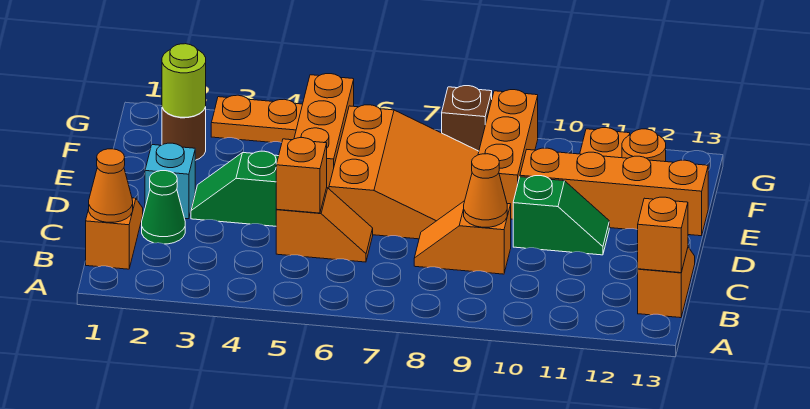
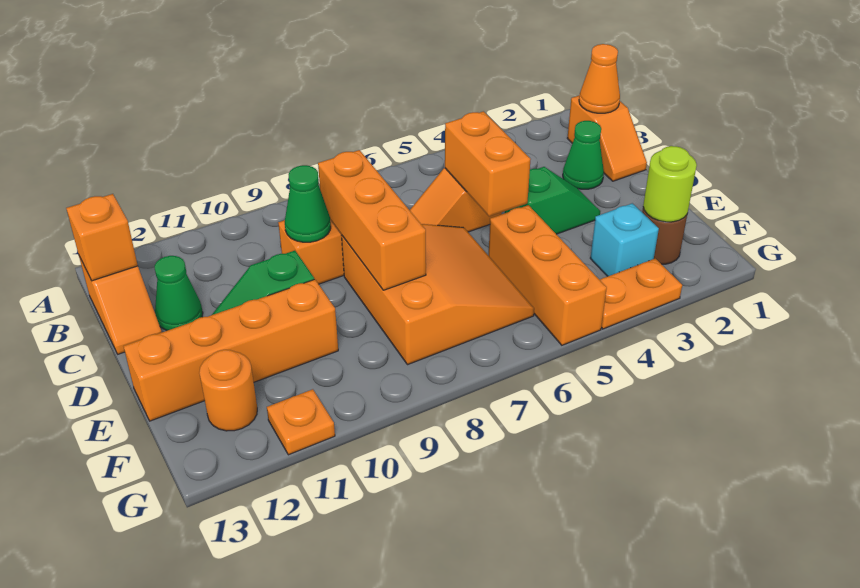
orange 1x1 brick [276,138,327,213] -> orange 1x2 brick [445,111,531,217]
orange 1x1 cone [464,154,507,227] -> green 1x1 cone [285,165,331,242]
none -> green 1x1 cone [155,256,203,331]
cyan 1x1 brick [145,143,195,219] -> cyan 1x1 brick moved to [590,203,659,276]
orange 3x3 slope [329,105,479,239] -> orange 3x3 slope turned to [342,224,534,365]
orange 1x3 brick [478,90,538,219] -> orange 1x3 brick moved to [318,150,426,290]
brown 1x1 brick [442,86,492,151] -> none

